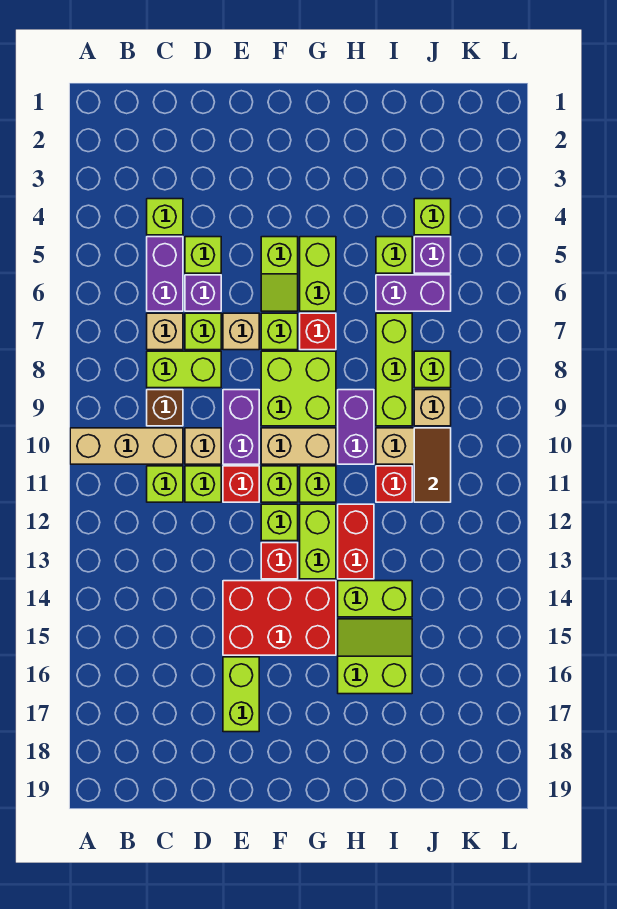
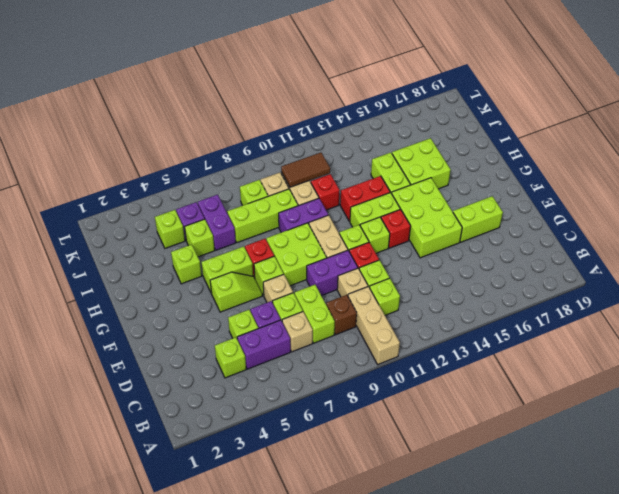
red 2x3 brick [223,581,336,655] -> lime 2x3 brick [392,178,462,258]
lime 1x1 brick [300,466,336,502] -> lime 1x1 brick moved to [171,244,202,284]
lime 2x2 slope [338,619,412,694] -> lime 2x2 brick [392,138,451,189]

